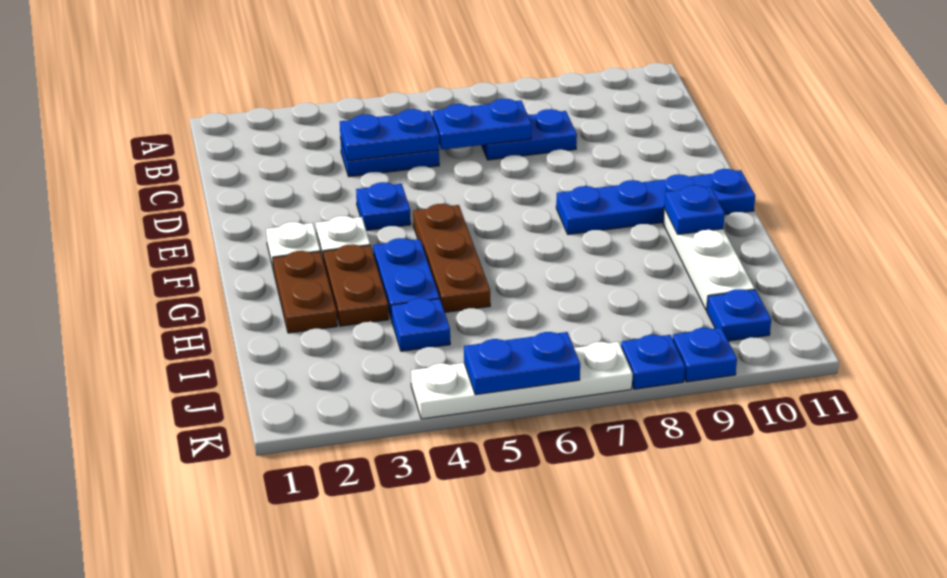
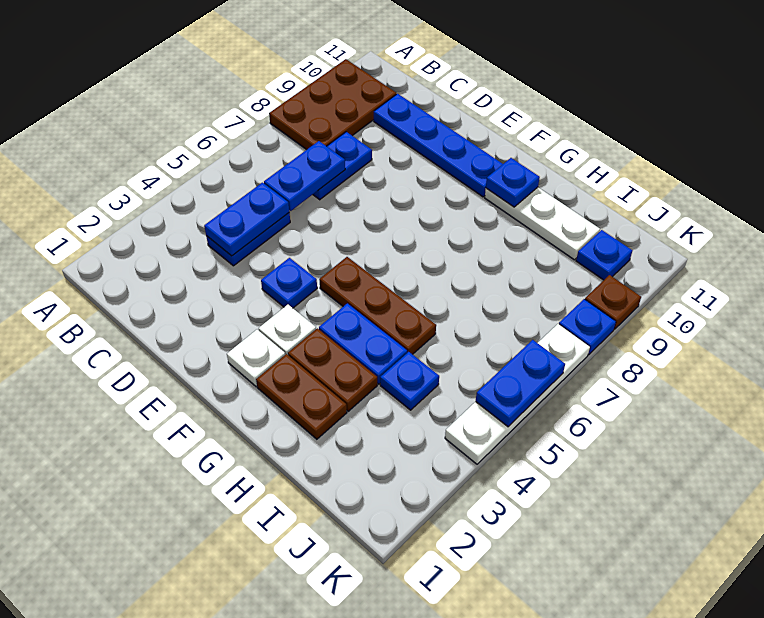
none -> brown 2x3 plate [269,59,396,150]
blue 1x4 plate [556,169,755,235] -> blue 1x4 plate turned to [374,94,503,197]
blue 1x1 plate [673,328,737,382] -> brown 1x1 plate [585,275,641,329]

